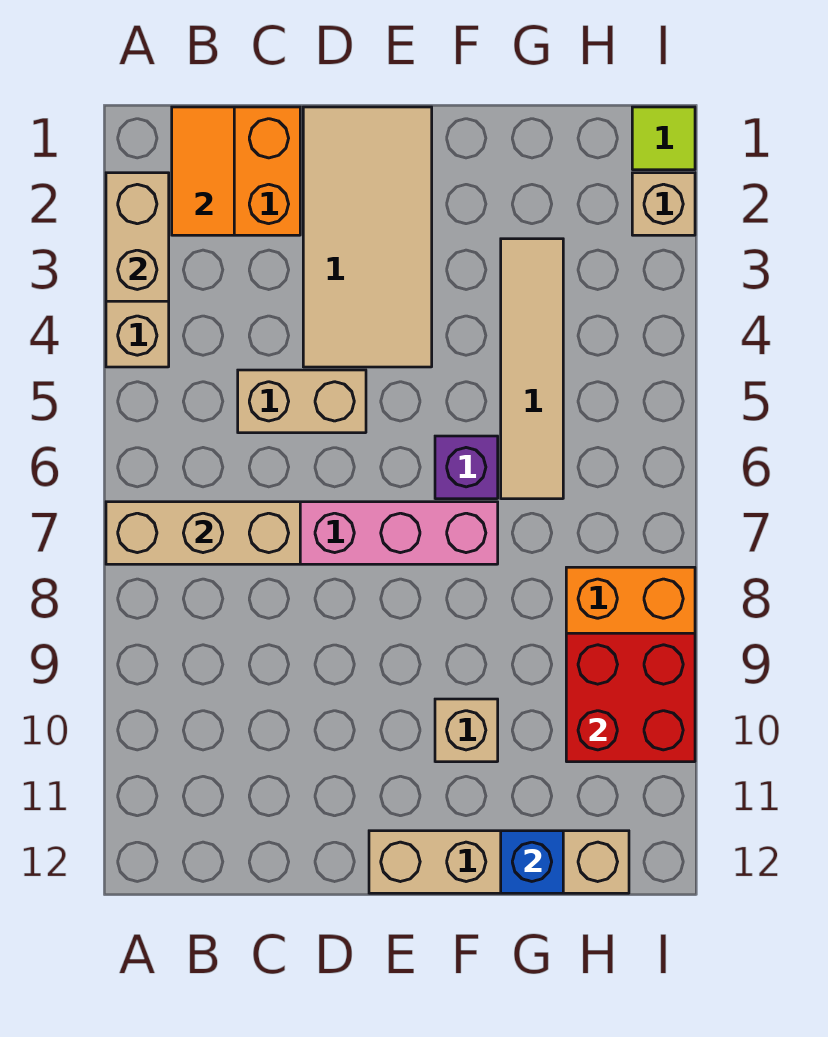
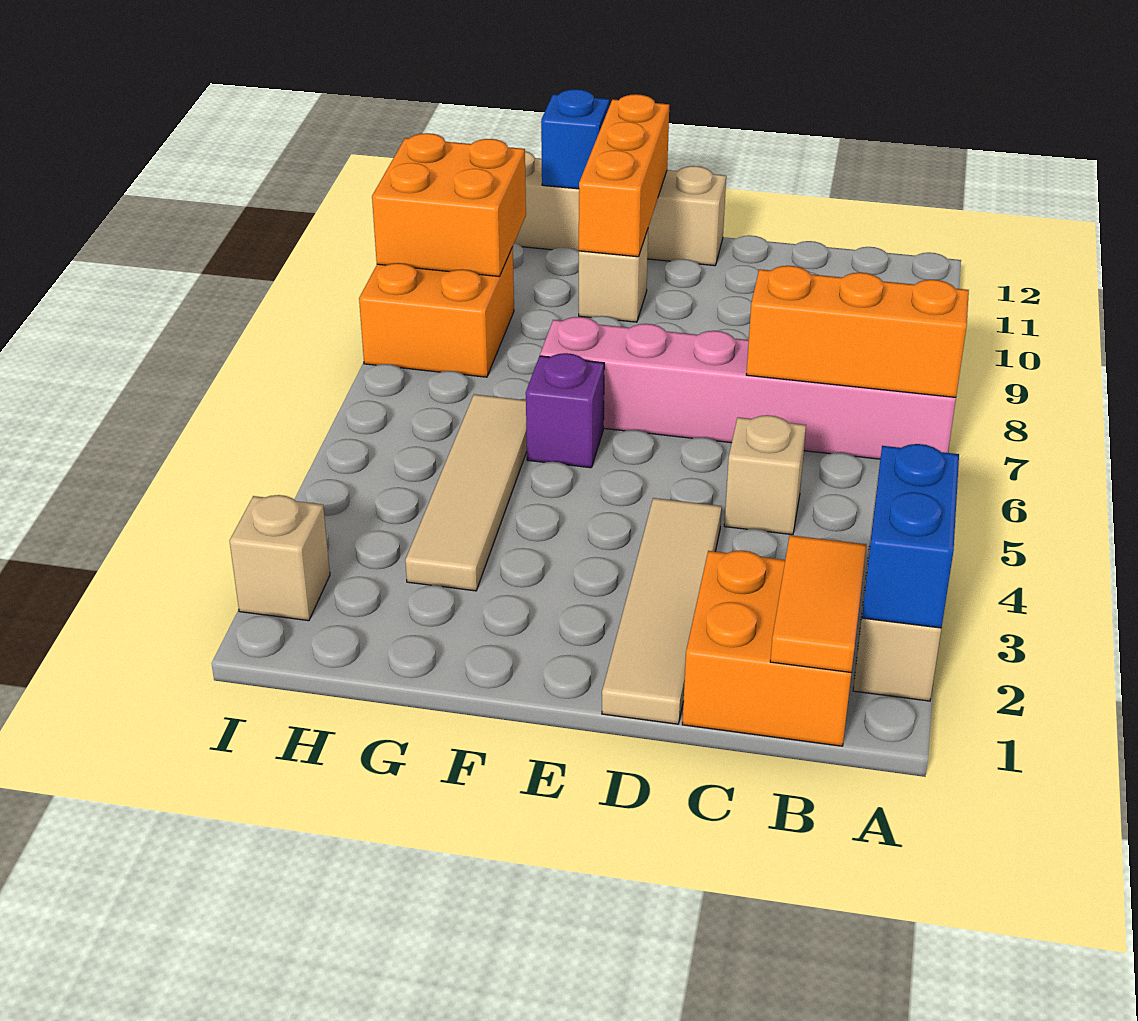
tan 1x2 brick [106,173,169,301] -> blue 1x2 brick [862,444,959,628]
tan 1x3 brick [106,502,300,564] -> orange 1x3 brick [746,266,969,397]
tan 1x2 brick [238,370,366,433] -> tan 1x1 brick [724,415,806,535]
tan 2x4 tile [303,107,432,367] -> tan 1x4 tile [602,498,722,724]
none -> orange 1x3 brick [579,94,669,257]
red 2x2 brick [566,633,695,762] -> orange 2x2 brick [372,133,526,277]
lime 1x1 tile [632,107,695,170] -> none

